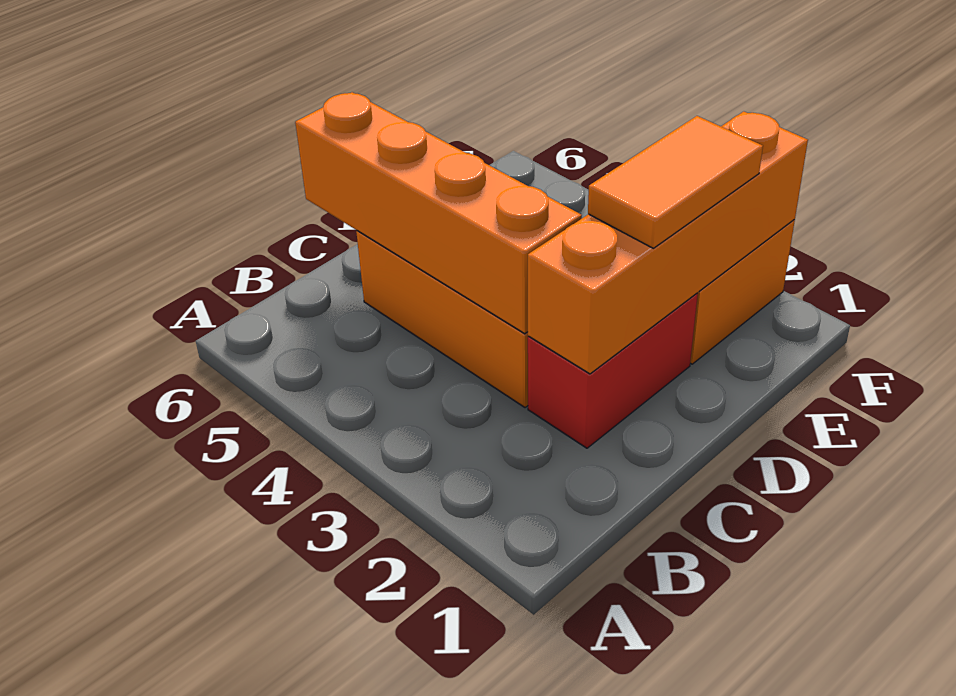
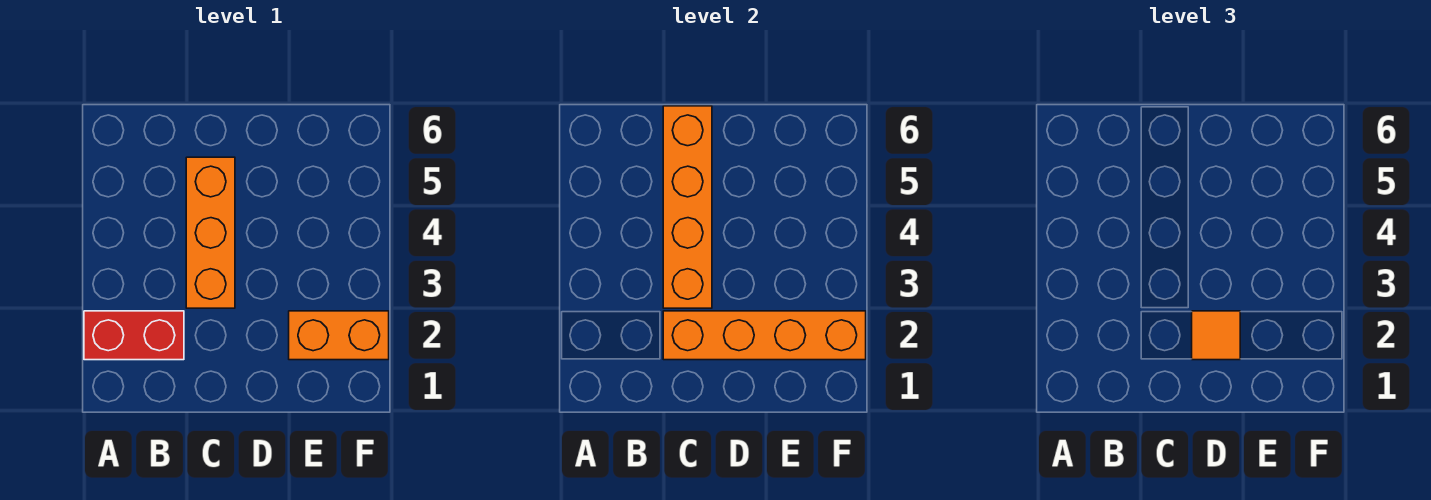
red 1x2 brick [528,293,698,448] -> red 1x2 brick moved to [84,311,184,360]
orange 1x2 tile [588,116,763,248] -> orange 1x1 tile [1192,311,1240,360]

